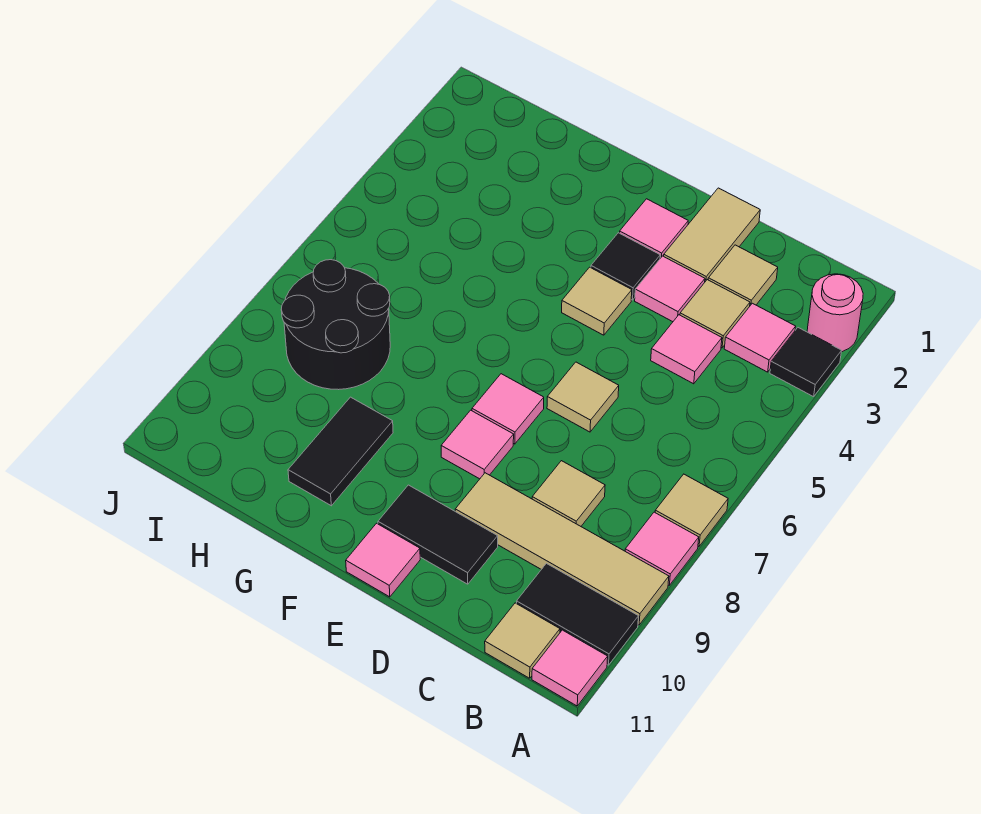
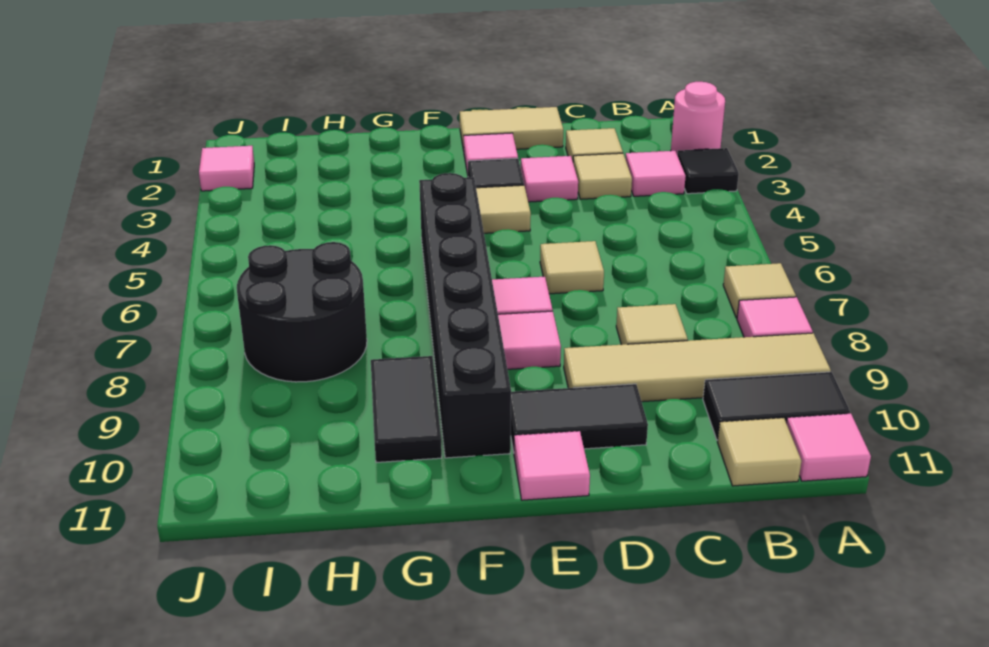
pink 1x1 tile [651,315,722,384] -> pink 1x1 tile moved to [199,146,254,191]
tan 1x2 tile [664,188,760,282] -> tan 1x2 tile turned to [460,107,563,150]
none -> black 1x6 brick [419,173,511,458]

